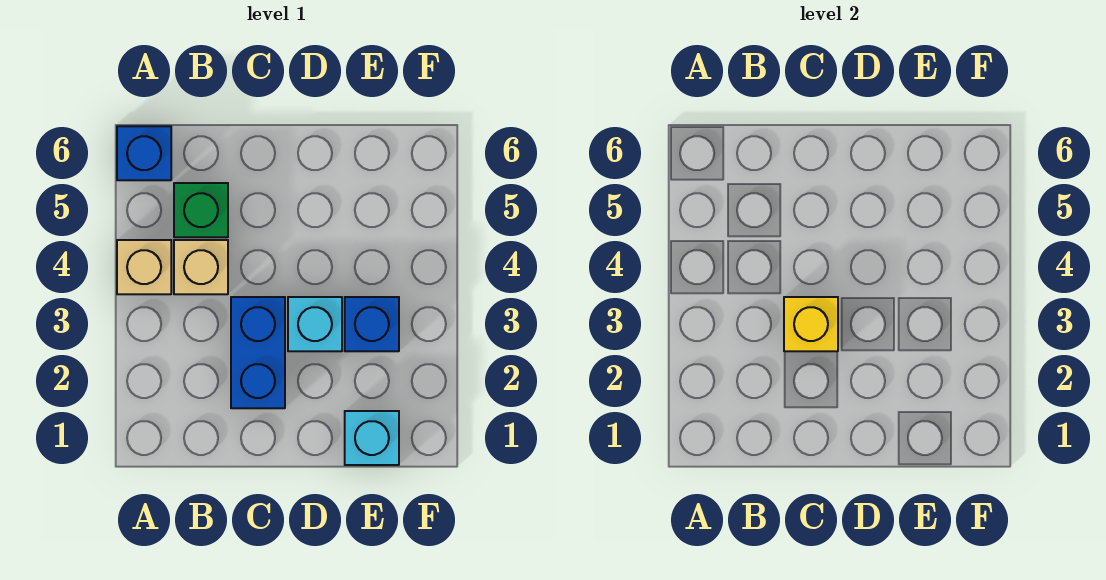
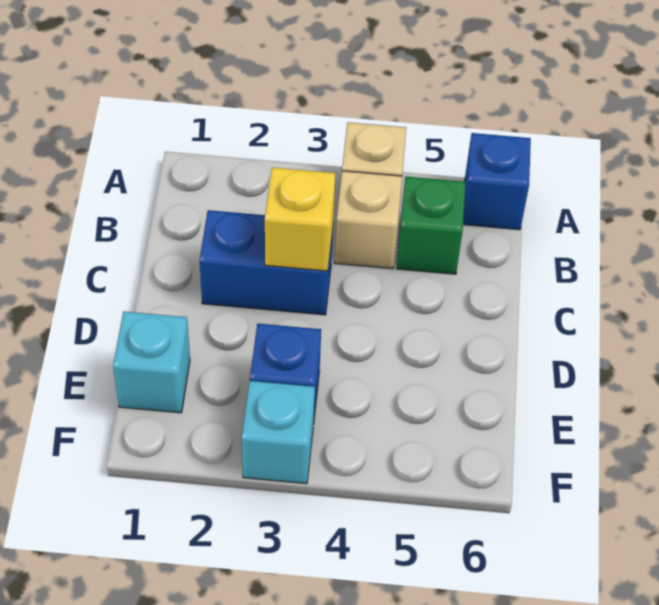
cyan 1x1 brick [288,297,342,351] -> cyan 1x1 brick moved to [242,381,315,484]

